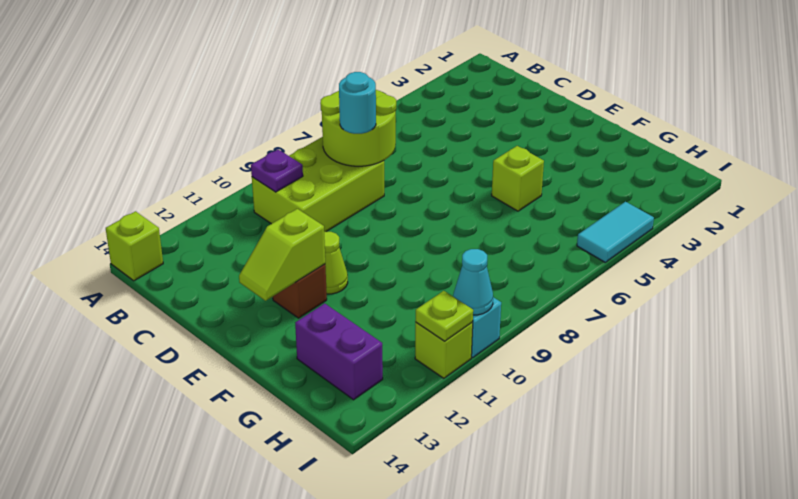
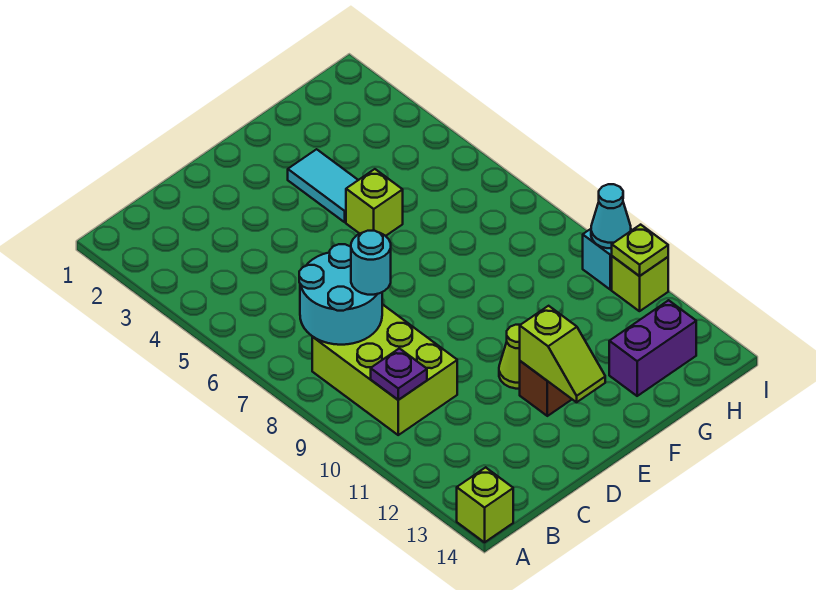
lime 2x2 round brick [320,90,396,166] -> cyan 2x2 round brick [299,244,382,345]
cyan 1x2 tile [577,202,654,262] -> cyan 1x2 tile moved to [288,149,358,222]

